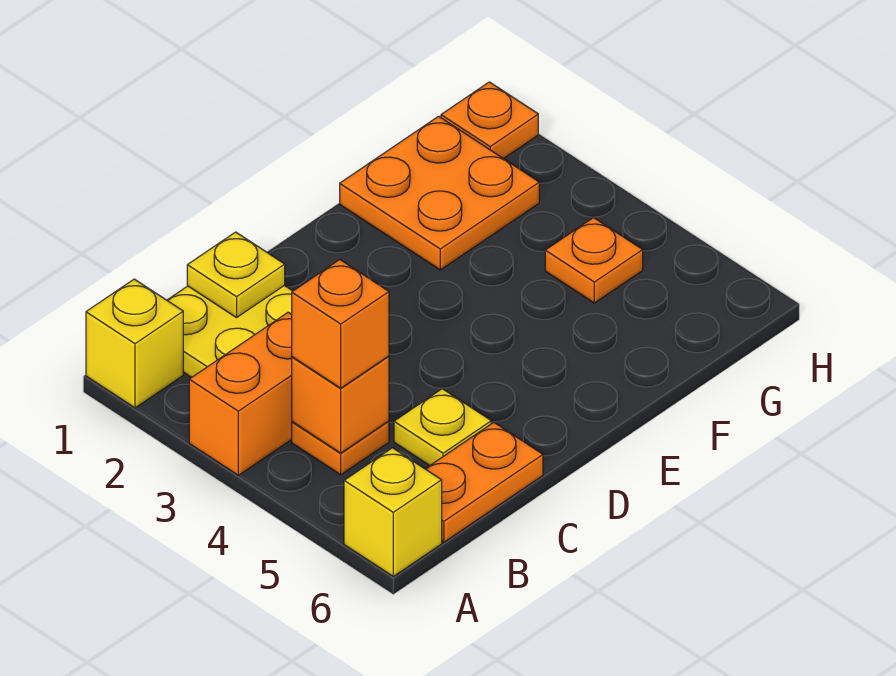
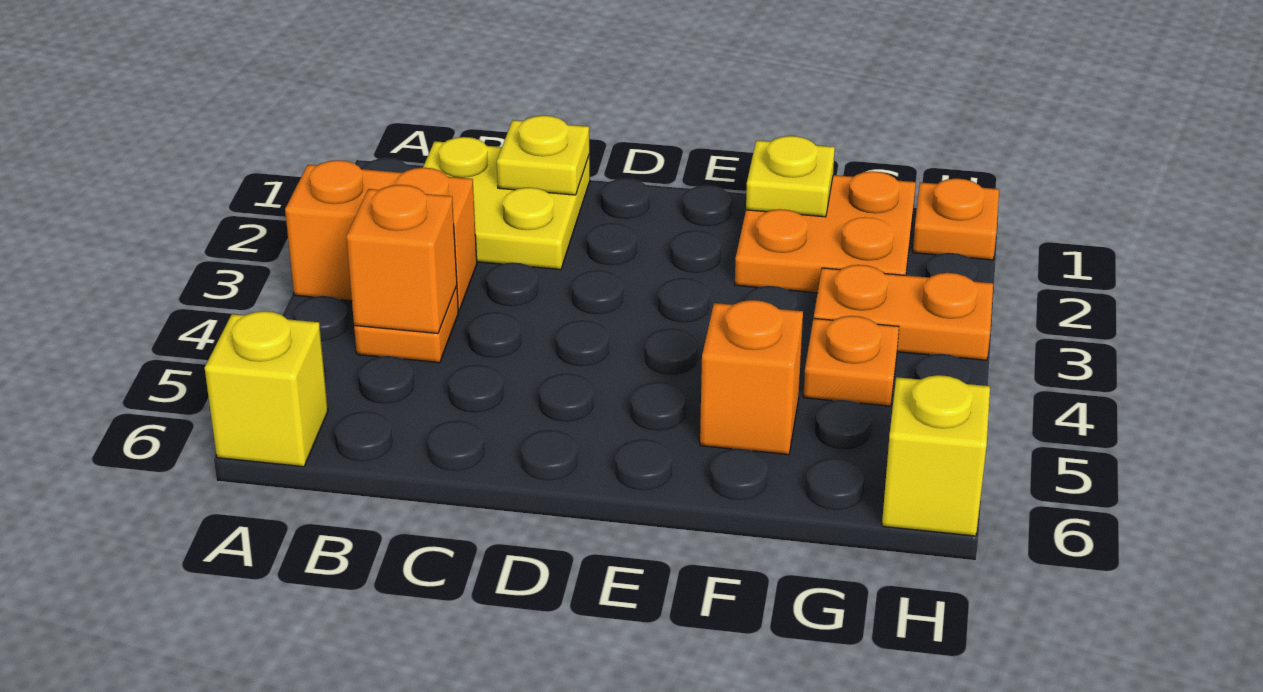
yellow 1x1 brick [86,279,183,408] -> yellow 1x1 brick moved to [882,375,990,536]
orange 1x1 brick [292,260,389,388] -> orange 1x1 brick moved to [700,300,803,455]
orange 1x2 plate [426,423,543,542] -> orange 1x2 plate moved to [814,265,993,360]
yellow 1x1 plate [394,389,491,465] -> yellow 1x1 plate moved to [746,136,835,217]

